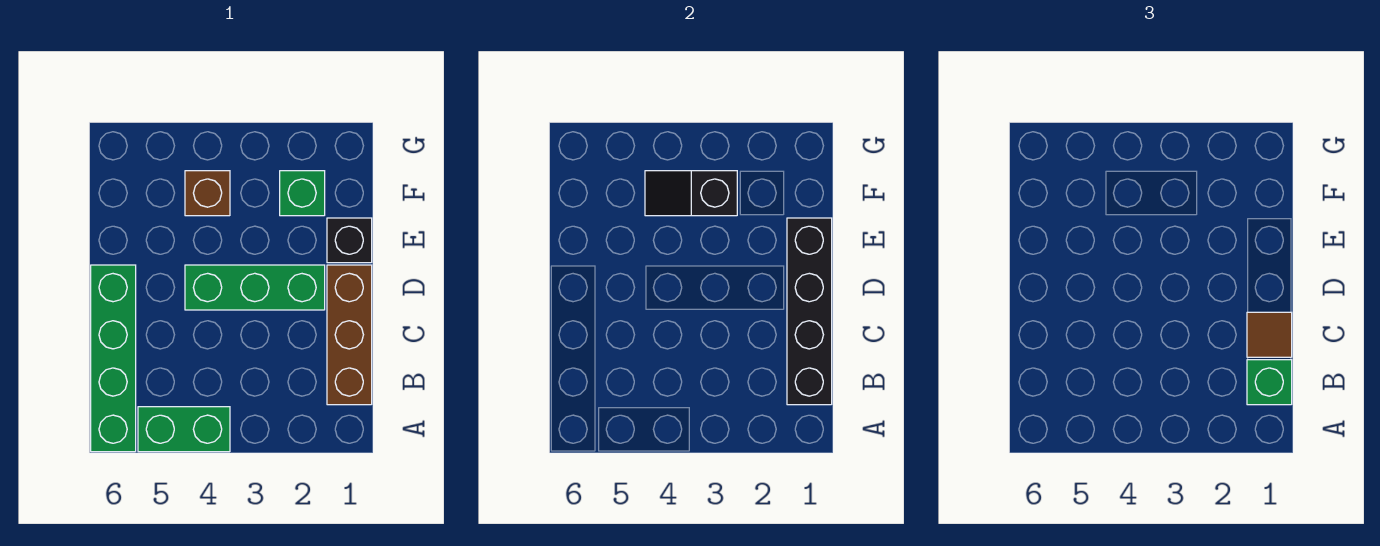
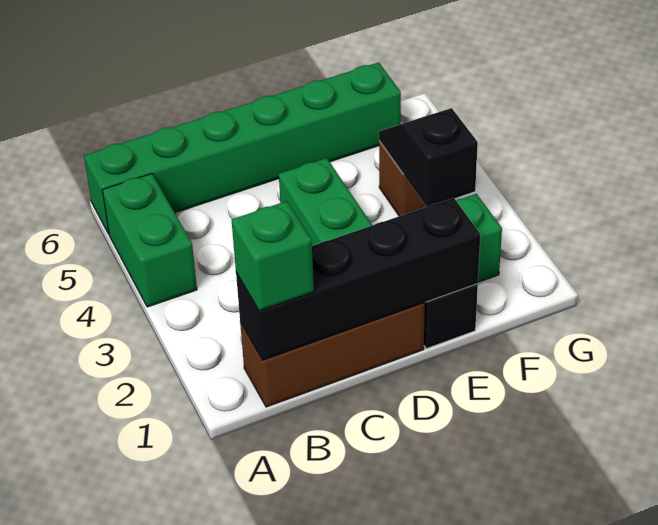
green 1x4 brick [91,265,136,452] -> green 1x6 brick [84,62,401,234]
brown 1x1 tile [1247,312,1292,357] -> none

